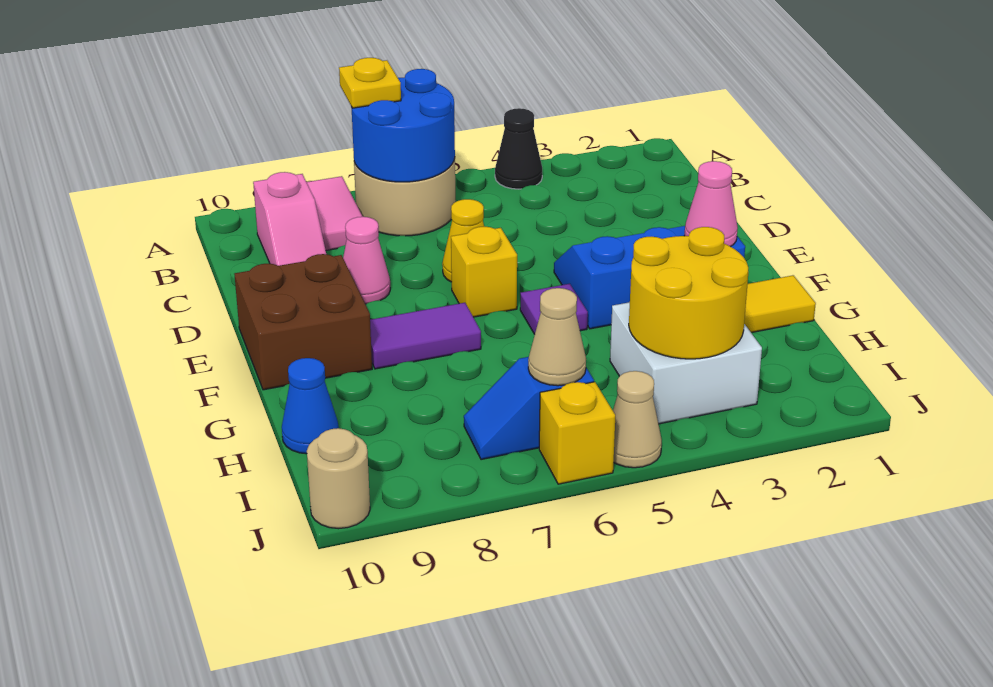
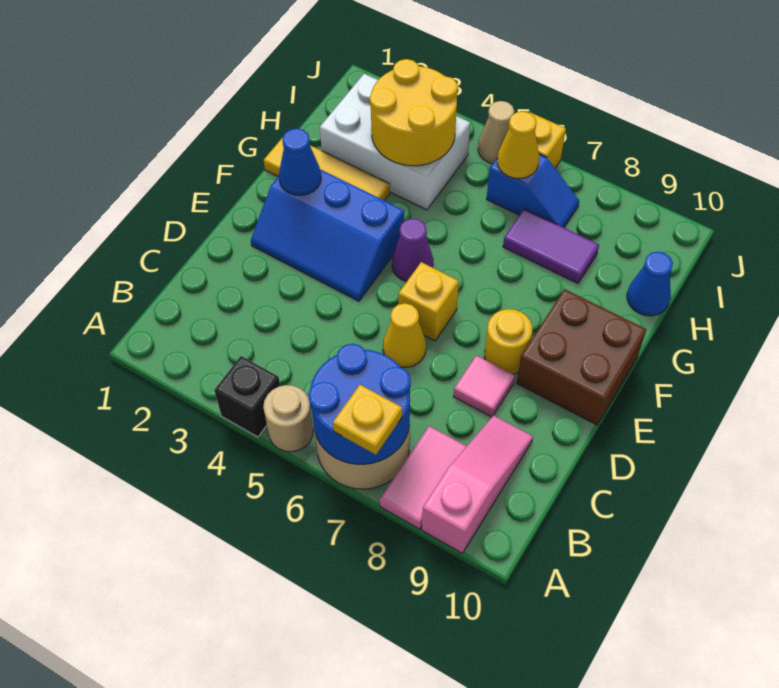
black 1x1 cone [495,108,542,189] -> black 1x1 brick [214,356,280,437]
pink 1x2 slope [253,172,326,266] -> pink 1x3 slope [422,415,533,553]
pink 1x1 cone [343,217,390,304] -> pink 1x1 tile [453,355,515,417]
none -> yellow 1x1 round brick [484,309,532,374]
pink 1x1 cone [684,161,738,246] -> blue 1x1 cone [279,128,321,196]
purple 1x1 tile [520,284,588,334] -> purple 1x1 cone [392,218,433,282]
purple 1x2 tile [370,303,481,369] -> purple 1x2 tile moved to [503,209,599,283]
white 2x2 brick [610,302,762,424] -> white 2x3 brick [320,74,470,210]
tan 1x1 cone [528,288,586,386] -> yellow 1x1 cone [497,111,539,179]
tan 1x1 round brick [307,428,370,529] -> tan 1x1 round brick moved to [263,385,313,452]

